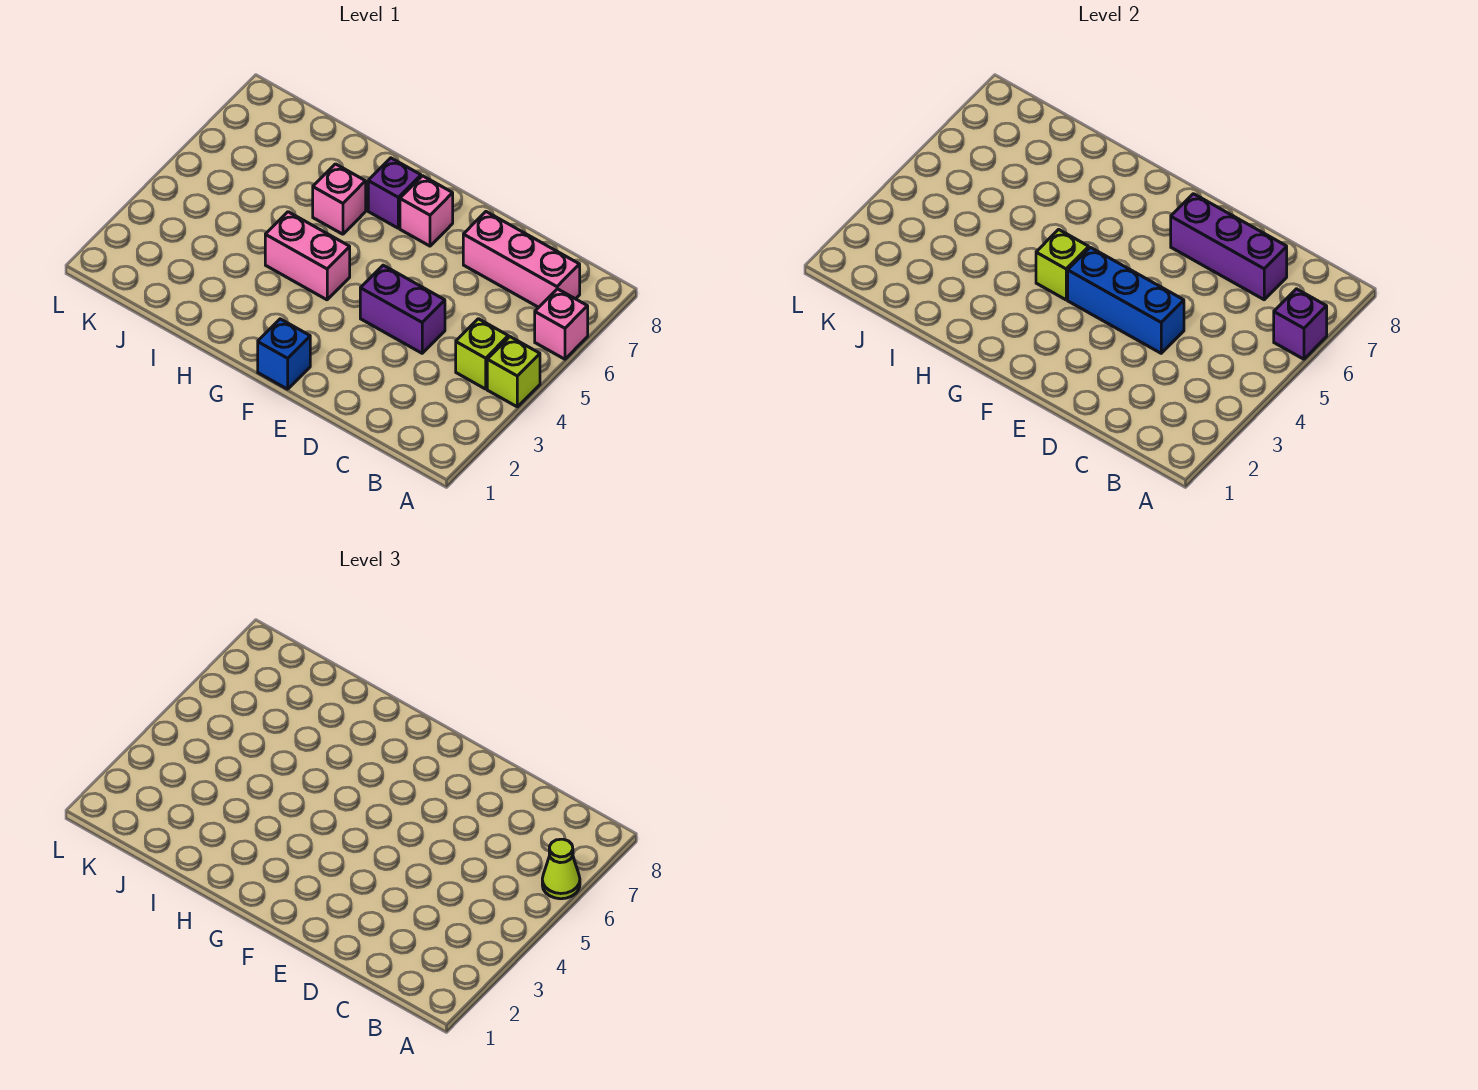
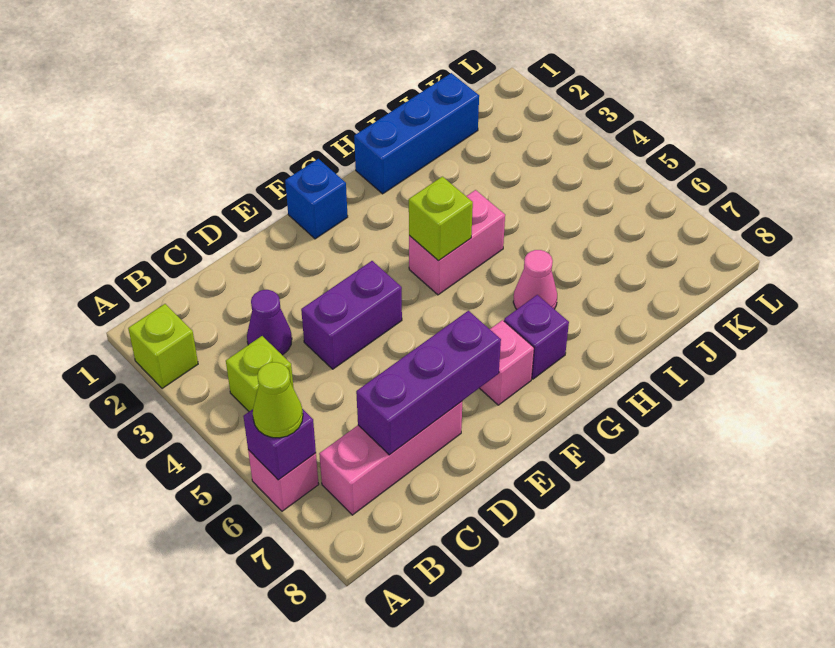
lime 1x1 brick [487,337,540,407] -> lime 1x1 brick moved to [128,304,198,389]
none -> purple 1x1 cone [247,290,292,355]
blue 1x3 brick [1068,247,1184,353] -> blue 1x3 brick moved to [354,73,479,194]
pink 1x1 brick [313,164,366,234] -> pink 1x1 cone [513,250,557,309]

